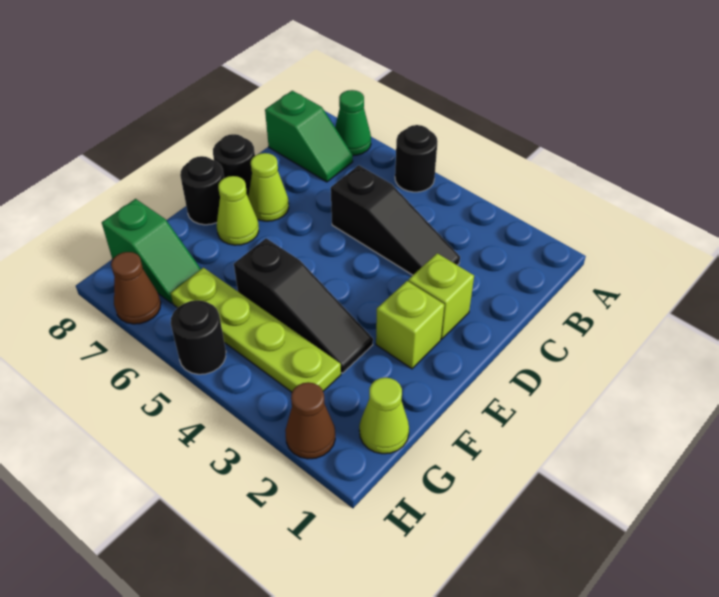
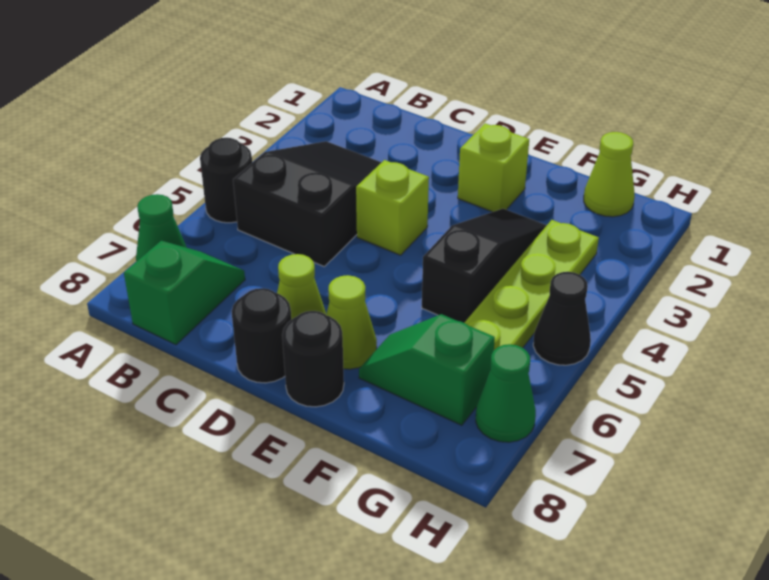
black 1x3 slope [331,165,460,275] -> black 2x3 slope [233,141,382,266]
lime 1x1 brick [408,253,474,339] -> lime 1x1 brick moved to [356,160,429,255]
green 1x2 slope [102,199,201,303] -> green 1x2 slope turned to [359,314,495,425]
brown 1x1 cone [285,382,335,459] -> none
black 1x1 round brick [171,301,226,374] -> black 1x1 cone [533,272,591,365]
brown 1x1 cone [111,252,161,324] -> green 1x1 cone [476,344,536,442]

